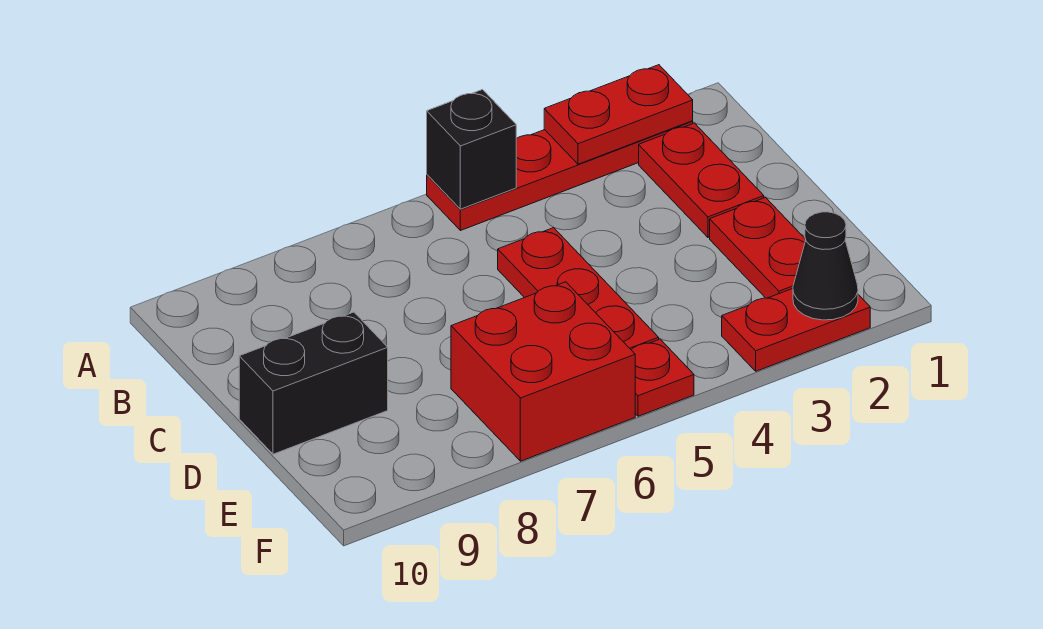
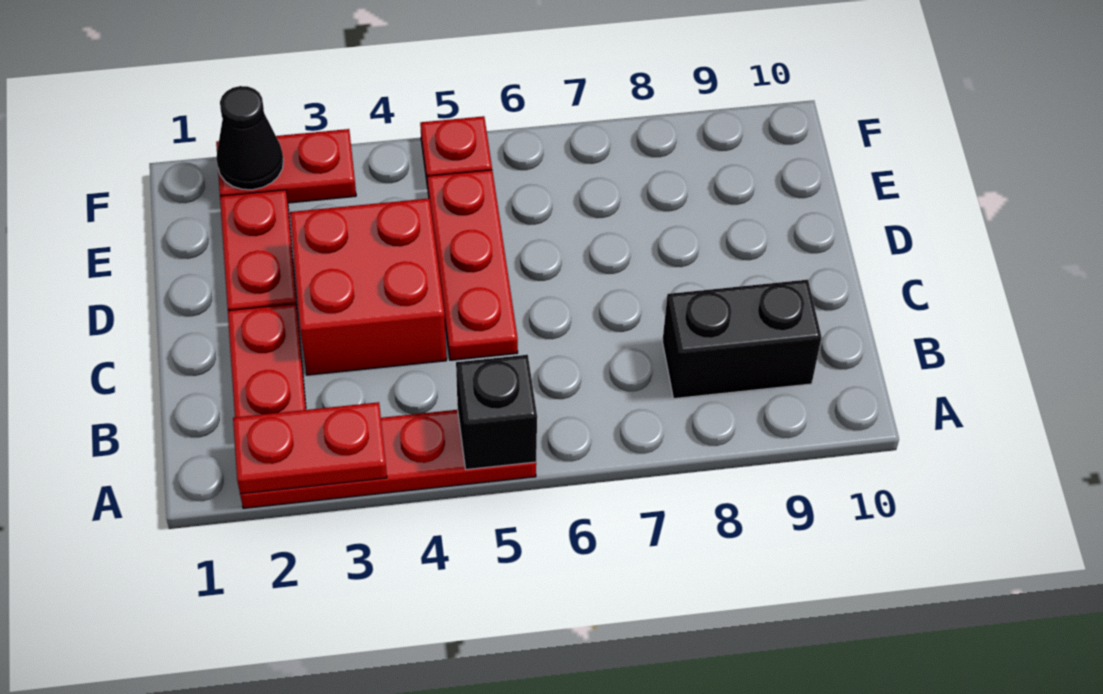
black 1x2 brick [239,312,388,454] -> black 1x2 brick moved to [662,280,822,399]
red 2x2 brick [451,282,635,461] -> red 2x2 brick moved to [290,198,446,375]

